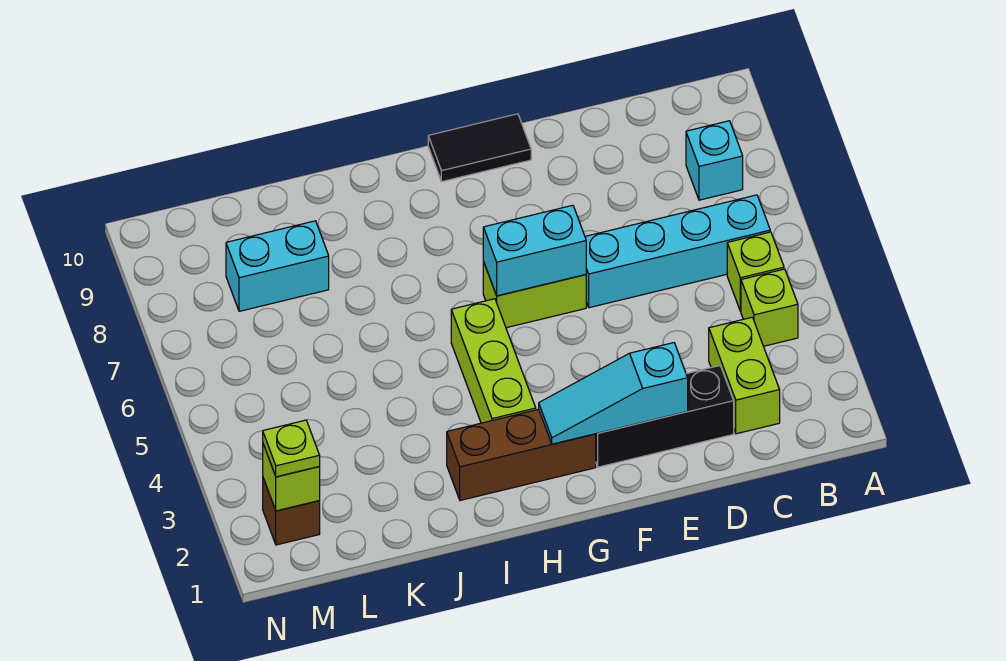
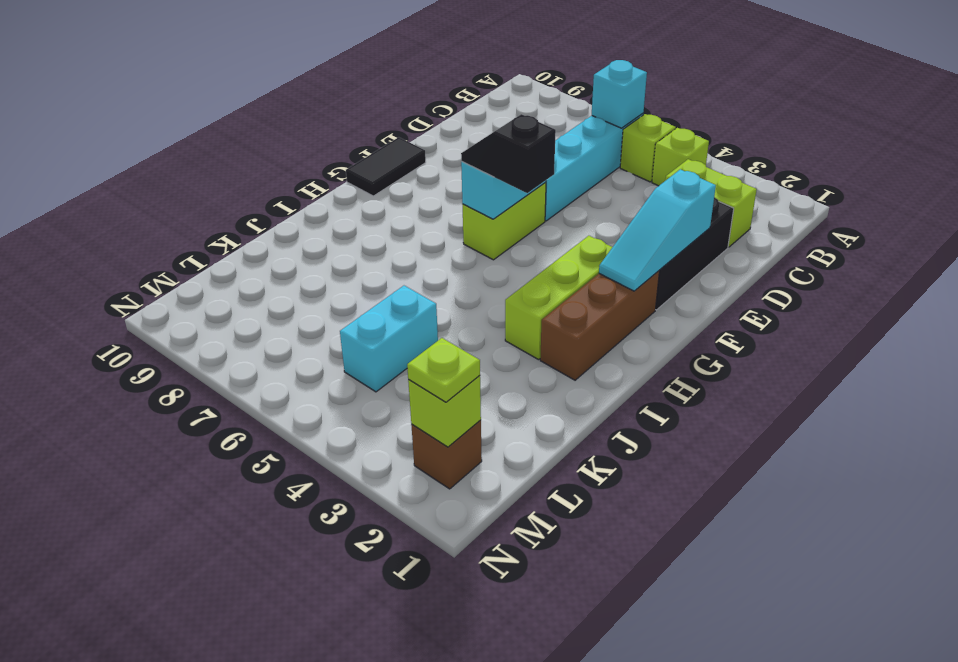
cyan 1x1 brick [686,121,743,200] -> cyan 1x1 brick moved to [592,60,647,128]
none -> black 1x2 slope [461,114,556,193]
lime 1x3 brick [451,299,536,423] -> lime 1x3 brick turned to [505,236,612,360]
cyan 1x2 brick [226,221,329,311] -> cyan 1x2 brick moved to [340,286,438,392]

